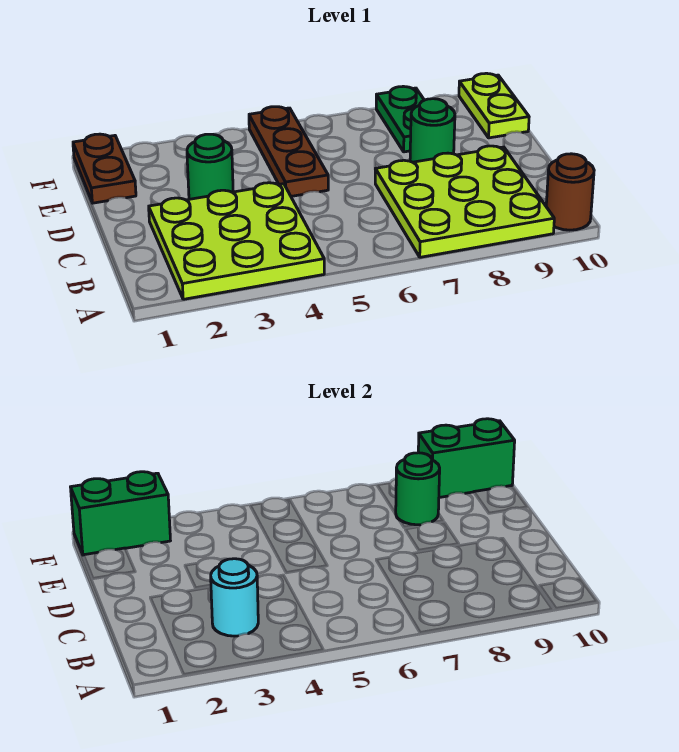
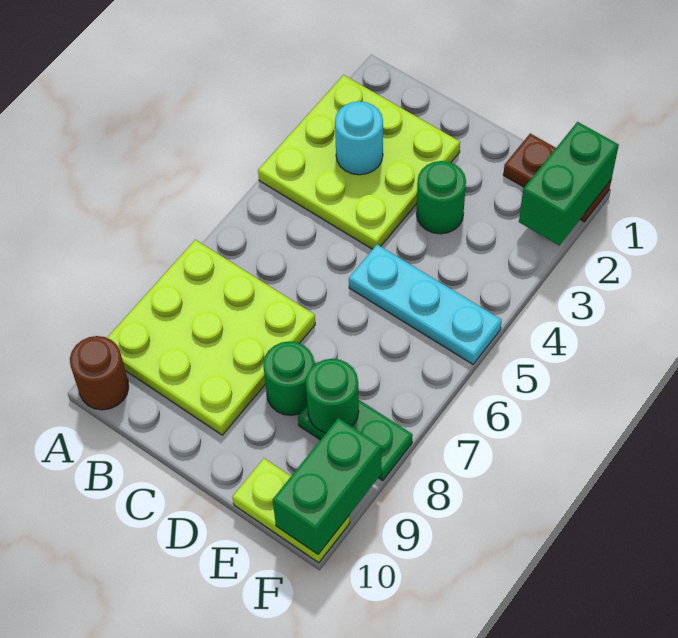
brown 1x3 plate [249,107,328,196] -> cyan 1x3 plate [349,245,502,364]

